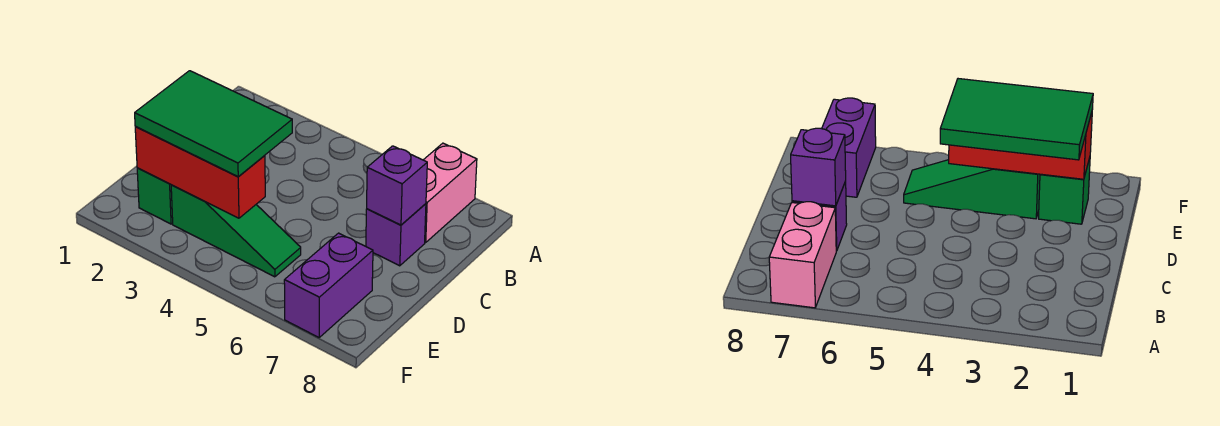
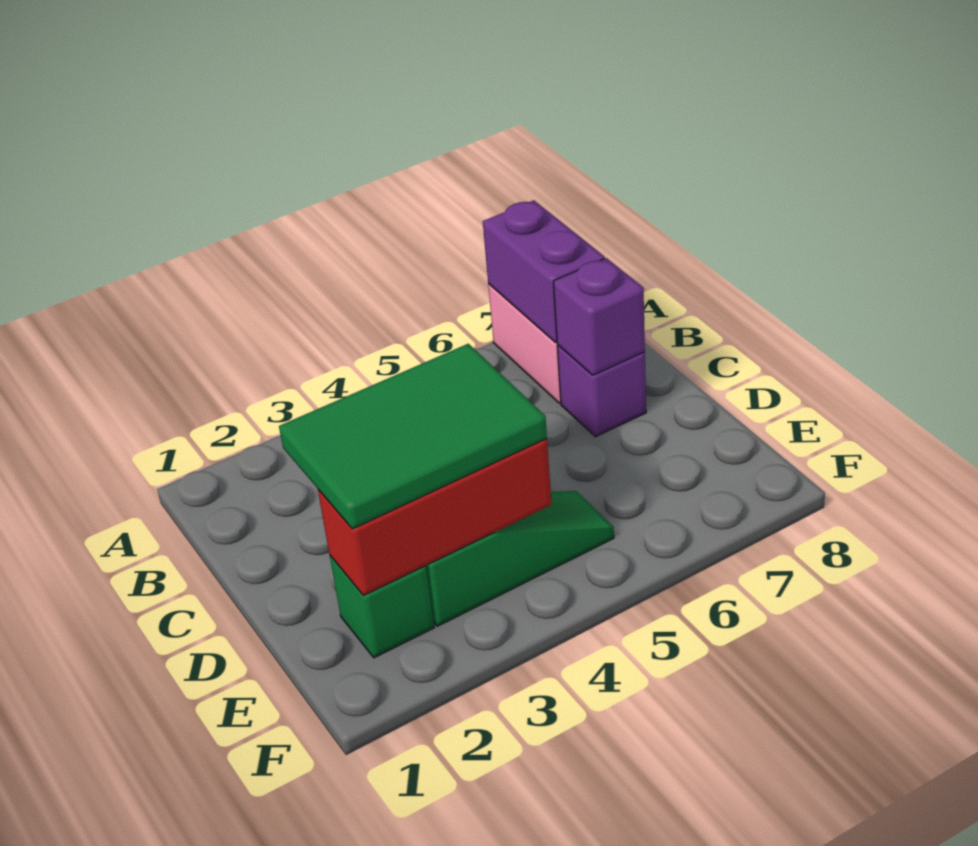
purple 1x2 brick [284,233,373,337] -> purple 1x2 brick moved to [483,200,605,342]

